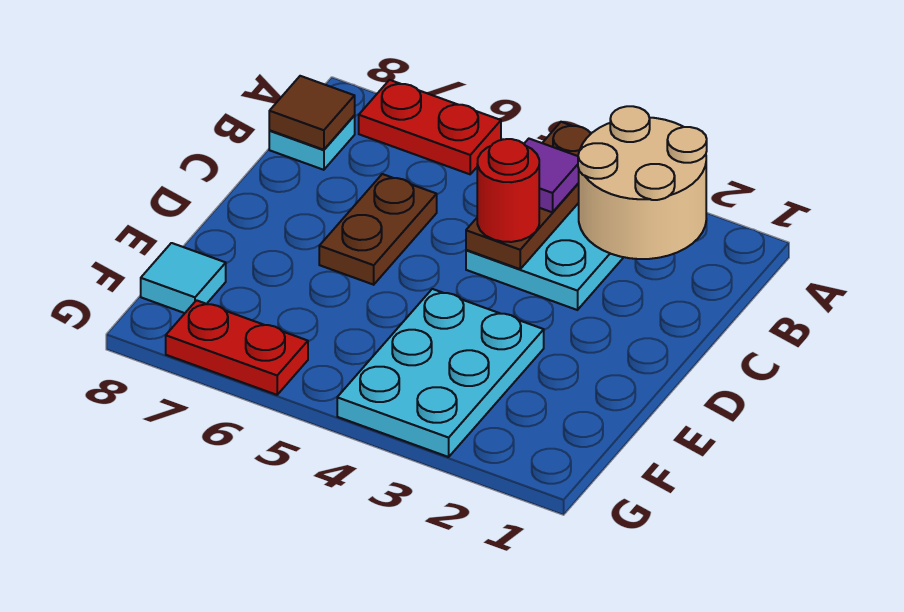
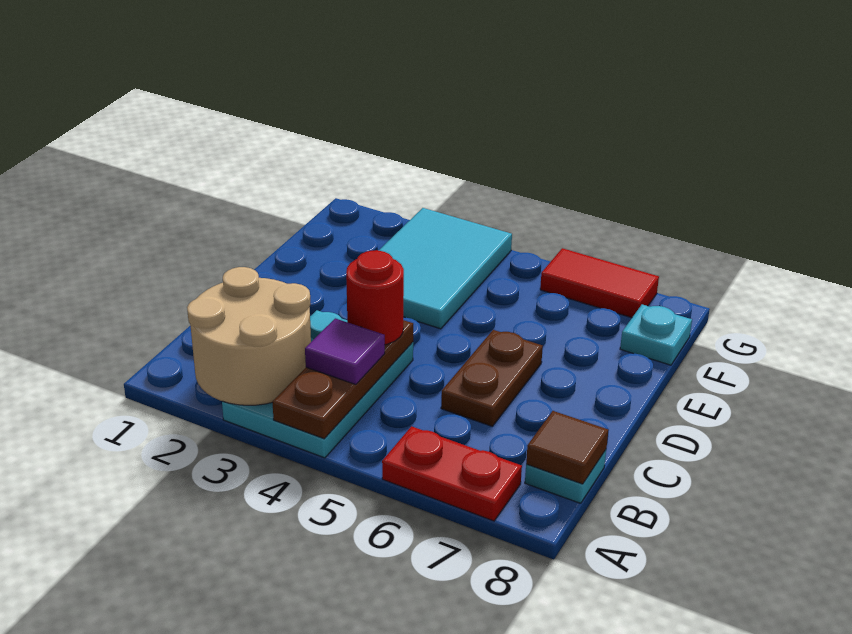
cyan 2x3 plate [337,289,544,457] -> cyan 2x3 tile [378,208,512,329]
cyan 1x1 tile [141,243,226,313] -> cyan 1x1 plate [620,304,692,365]
red 1x2 plate [166,300,308,395] -> red 1x2 tile [540,248,659,318]

